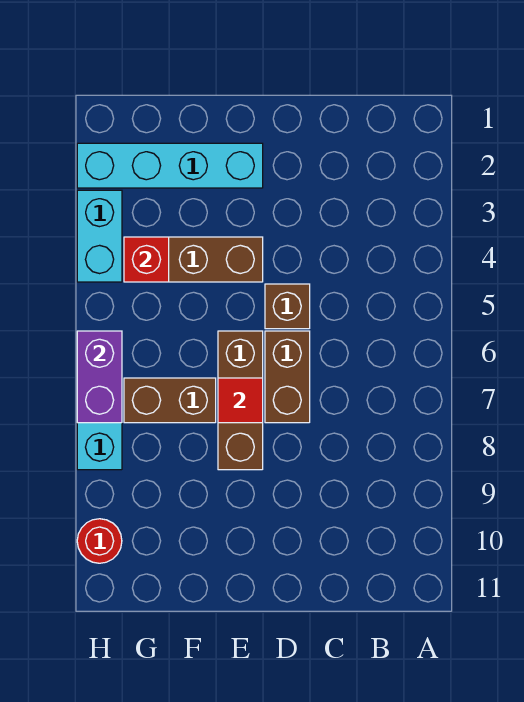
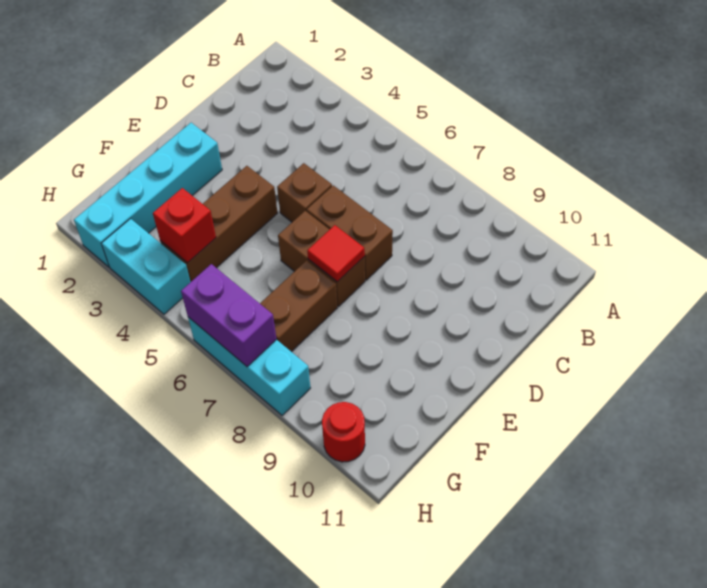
brown 1x3 brick [218,331,263,470] -> brown 1x2 brick [278,211,365,306]

